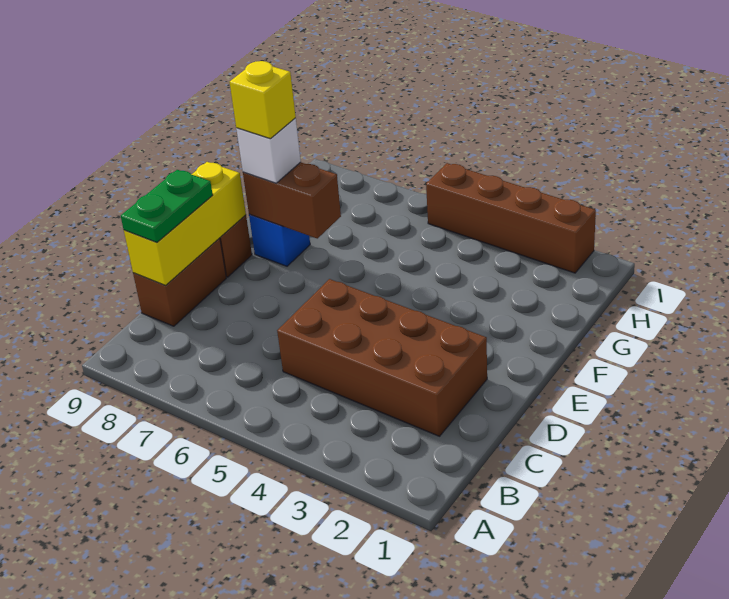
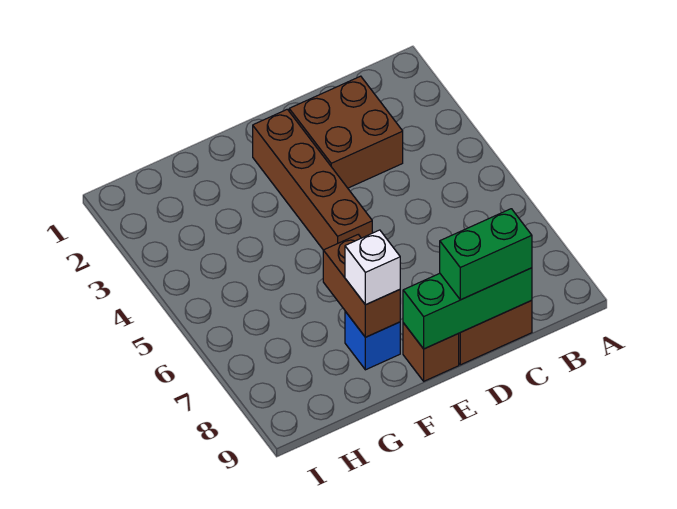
brown 2x4 brick [277,279,487,436] -> brown 2x2 brick [289,76,403,188]
yellow 1x3 brick [124,162,246,285] -> green 1x3 brick [403,268,532,349]
green 1x2 plate [121,170,213,243] -> green 1x2 brick [440,209,532,300]
yellow 1x1 brick [230,61,296,139] -> none
brown 1x4 brick [426,163,596,273] -> brown 1x4 brick moved to [253,109,372,250]

